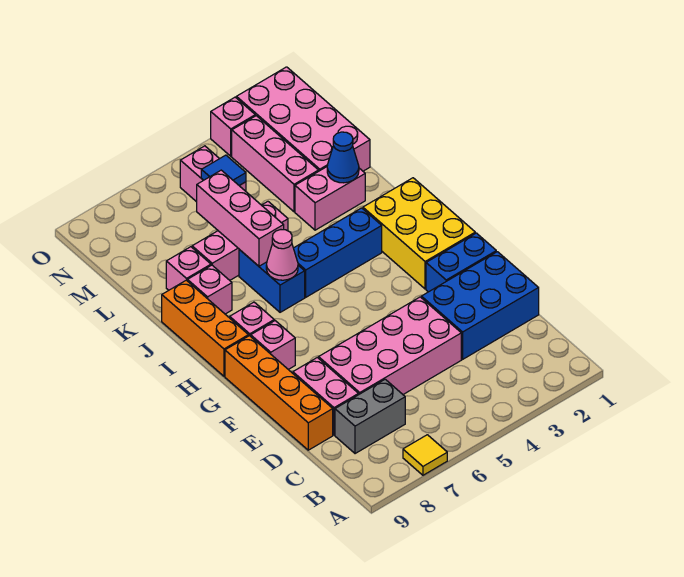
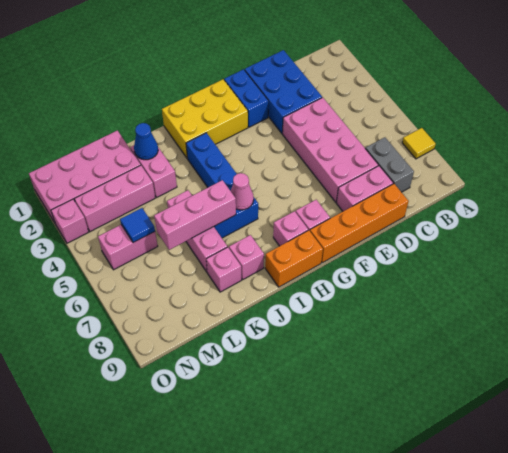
orange 1x3 brick [162,280,248,376] -> orange 1x2 brick [265,230,323,287]

